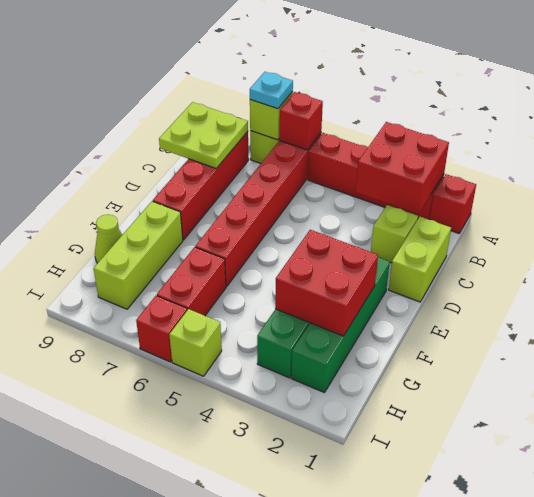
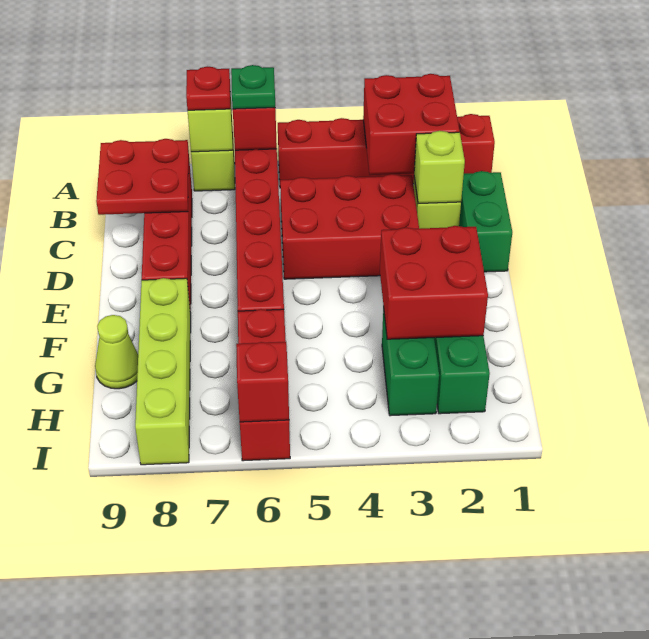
none -> green 1x1 plate [231,65,275,109]
cyan 1x1 plate [250,72,293,109] -> red 1x1 plate [186,67,230,110]
lime 2x2 plate [159,102,248,168] -> red 2x2 plate [96,139,189,215]
lime 1x2 brick [389,217,451,302] -> green 1x2 brick [459,171,512,272]
none -> red 2x3 brick [280,174,419,279]
lime 1x3 brick [94,201,183,309] -> lime 1x4 brick [135,278,191,465]
lime 1x1 brick [169,309,222,376] -> lime 1x1 brick moved to [414,131,465,204]
none -> red 1x1 brick [236,342,289,422]

